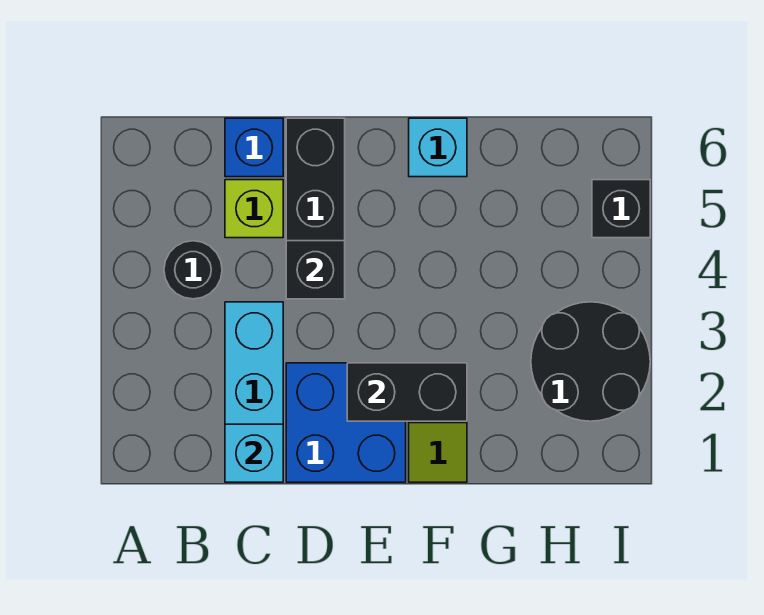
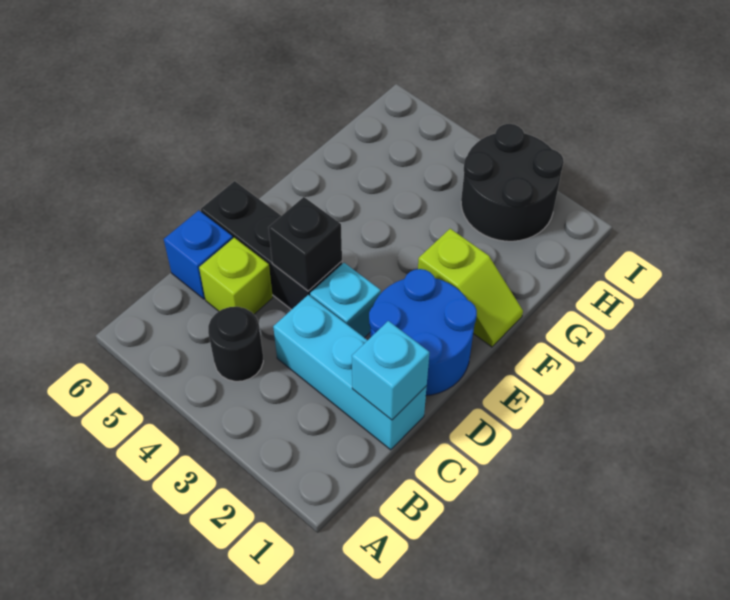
blue 2x2 brick [286,363,406,482] -> blue 2x2 round brick [369,269,477,396]
black 1x2 brick [347,363,467,421] -> none
cyan 1x1 brick [409,118,467,177] -> cyan 1x1 brick moved to [310,263,381,338]
black 1x1 brick [592,180,650,238] -> none

